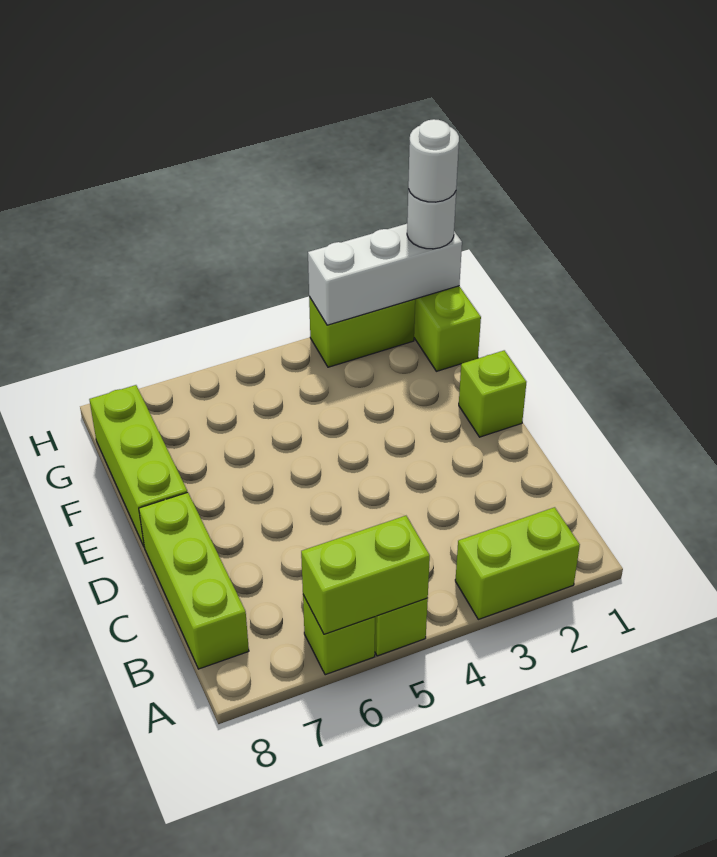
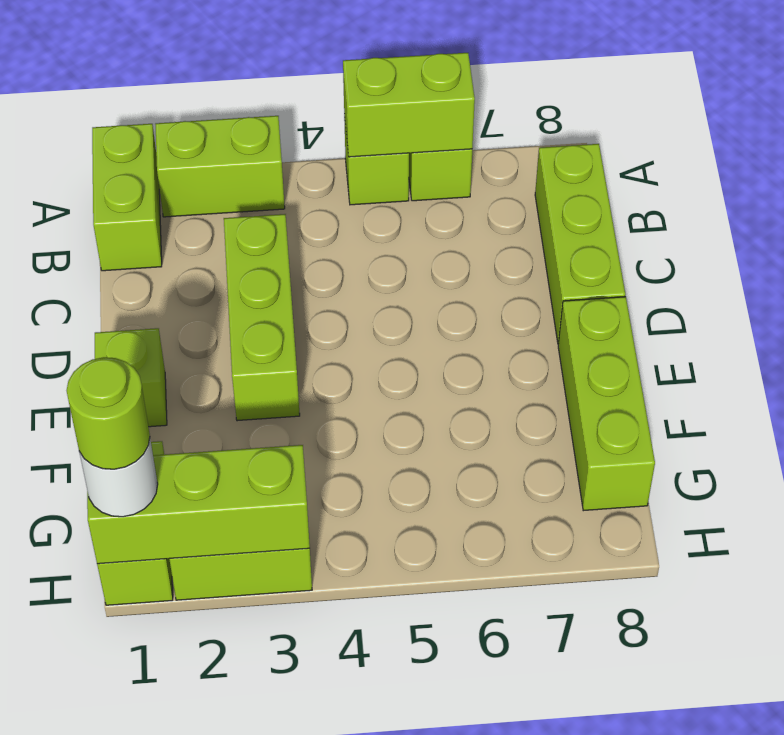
none -> lime 1x2 brick [92,124,162,271]
none -> lime 1x3 brick [224,214,300,421]
white 1x3 brick [308,224,462,325] -> lime 1x3 brick [87,445,310,564]
white 1x1 round brick [408,119,459,202] -> lime 1x1 round brick [67,357,150,469]

